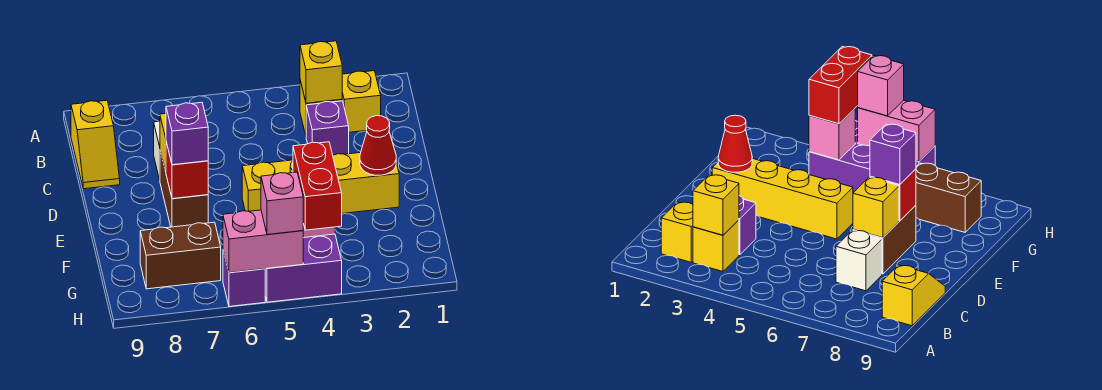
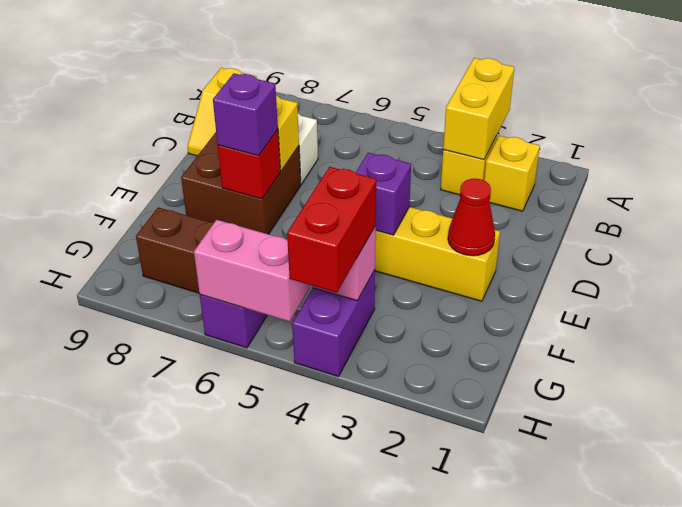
yellow 1x1 brick [300,41,342,103] -> yellow 1x2 brick [443,58,514,160]
purple 1x1 brick [306,101,349,155] -> purple 1x1 brick moved to [356,153,411,235]
brown 1x2 brick [160,151,208,227] -> brown 2x2 brick [181,133,301,234]
purple 2x2 brick [265,234,342,302] -> purple 1x2 brick [292,270,375,377]
pink 1x1 brick [261,172,303,235] -> none

